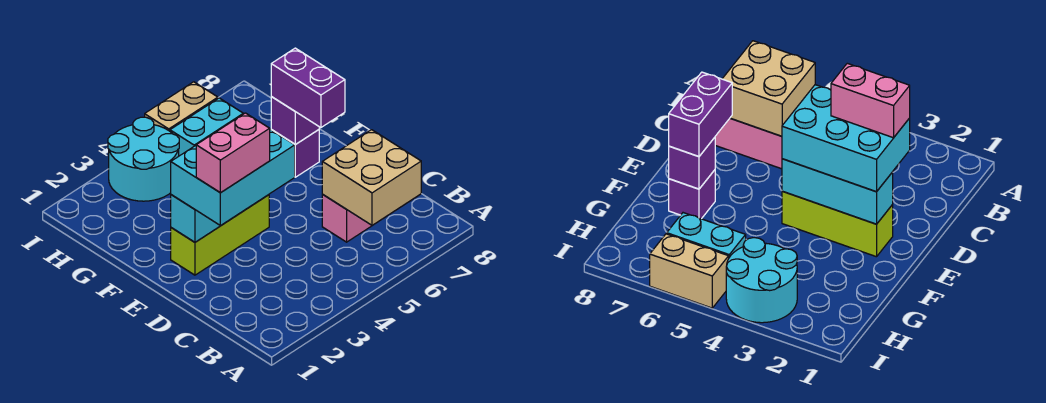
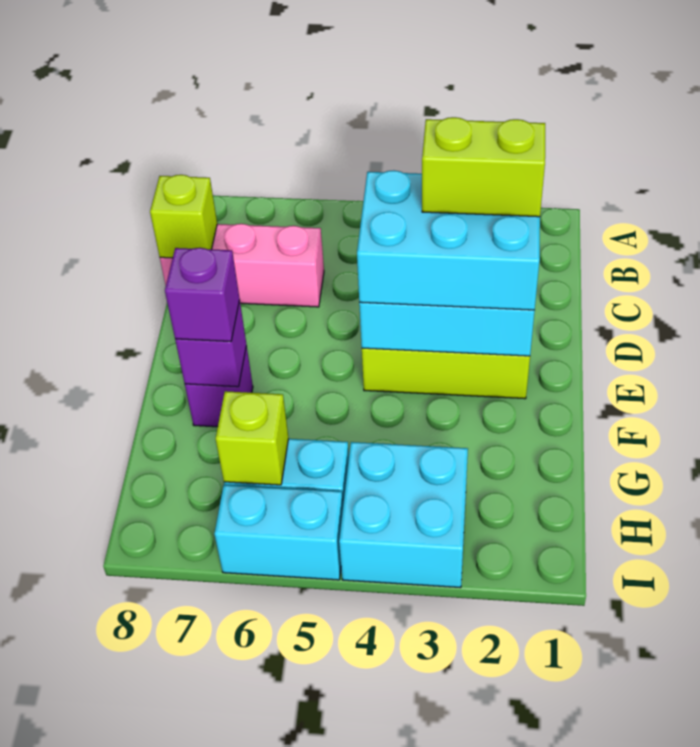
tan 2x2 brick [322,130,421,225] -> none
none -> lime 1x1 brick [150,175,217,258]
pink 1x2 brick [196,113,270,193] -> lime 1x2 brick [422,117,545,217]
purple 1x2 brick [271,48,345,128] -> purple 1x1 brick [165,248,240,341]
cyan 2x2 round brick [108,117,179,201] -> cyan 2x2 brick [339,442,468,588]
none -> lime 1x1 brick [216,391,289,485]
tan 1x2 brick [145,82,218,131] -> cyan 1x2 brick [214,485,343,580]

